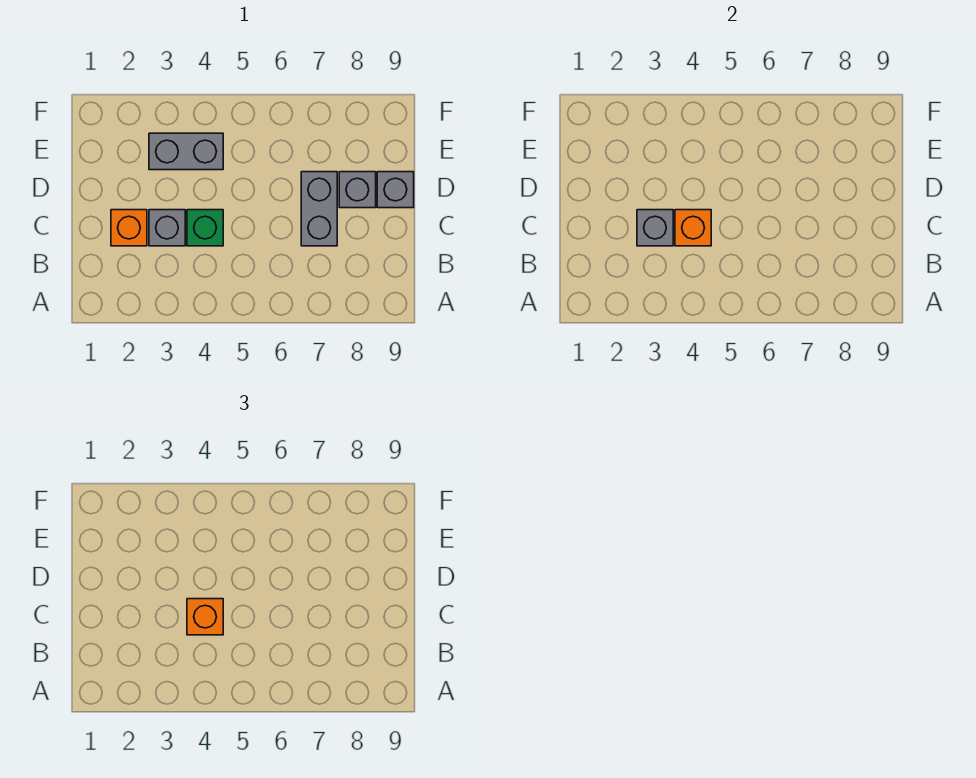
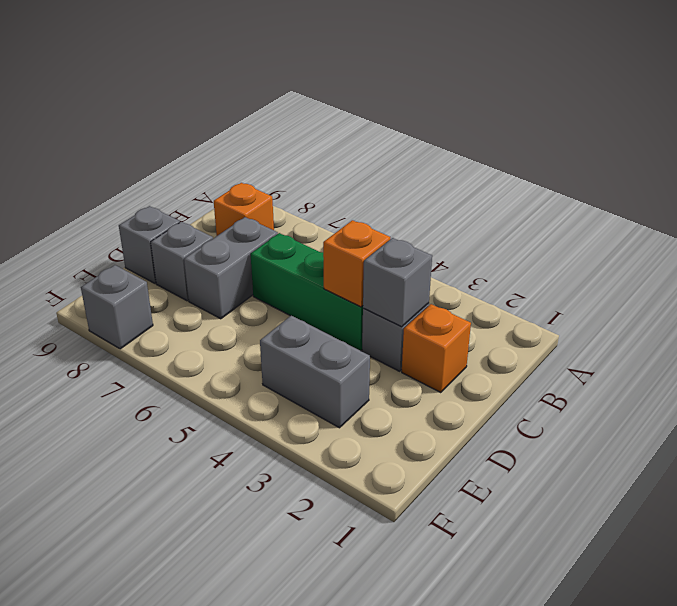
green 1x1 brick [187,210,223,246] -> green 1x3 brick [251,233,363,351]
orange 1x1 brick [187,599,223,635] -> orange 1x1 brick moved to [214,183,274,236]
none -> grey 1x1 brick [81,265,153,349]

